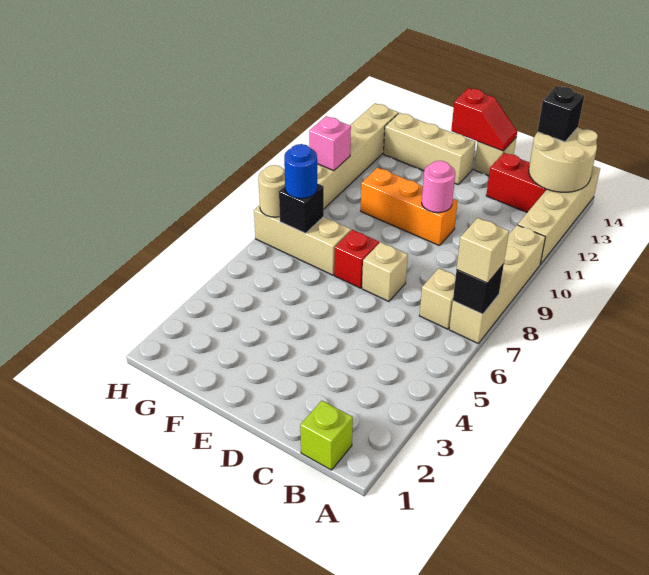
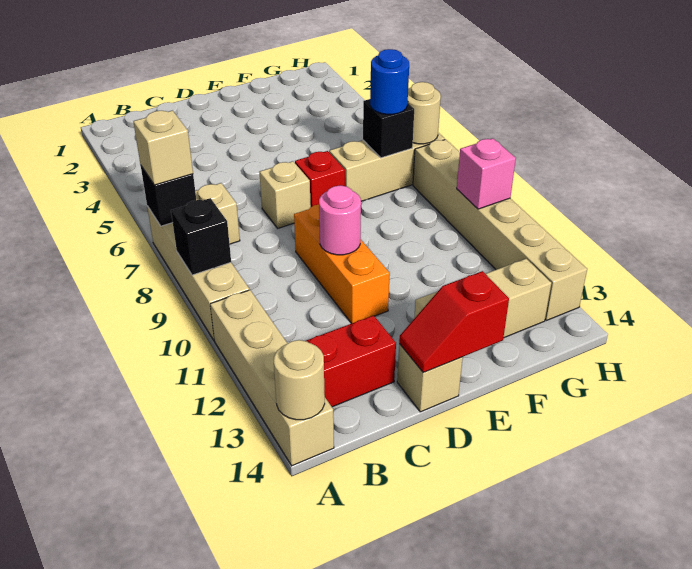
tan 2x2 round brick [529,128,598,192] -> tan 1x1 round brick [274,340,325,420]
lime 1x1 brick [300,401,353,470] -> none
black 1x1 brick [538,86,584,142] -> black 1x1 brick moved to [171,198,231,275]
orange 1x3 brick [361,168,458,246] -> orange 1x3 brick turned to [294,205,390,324]

